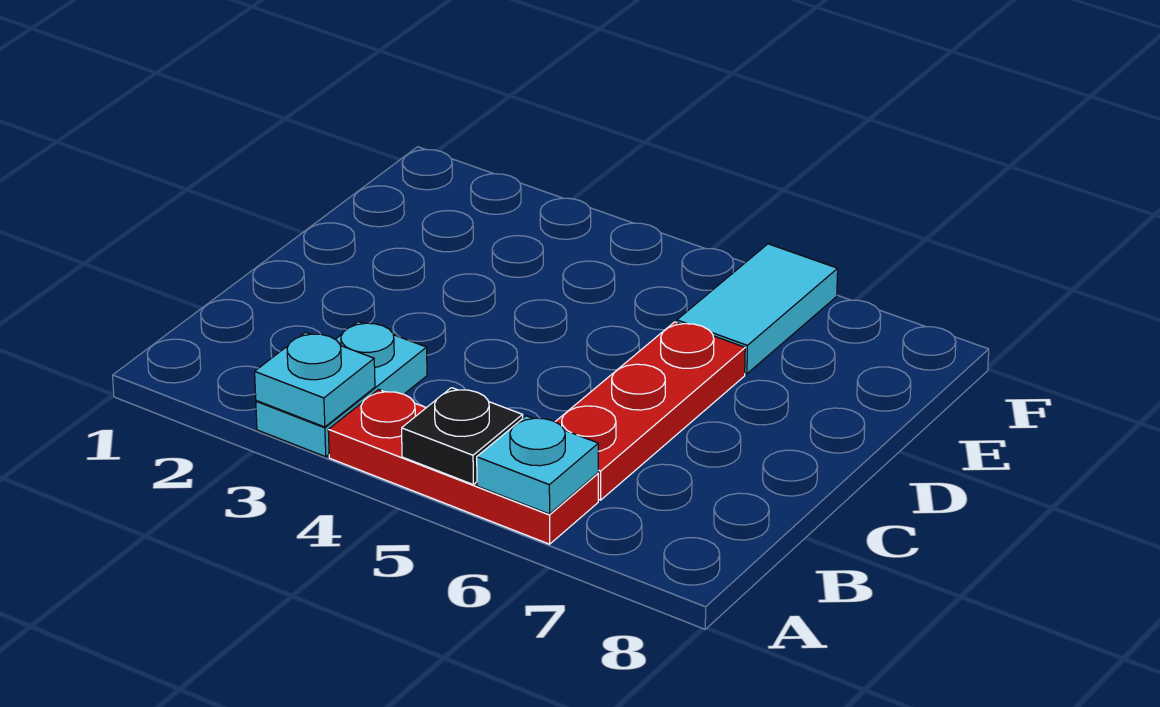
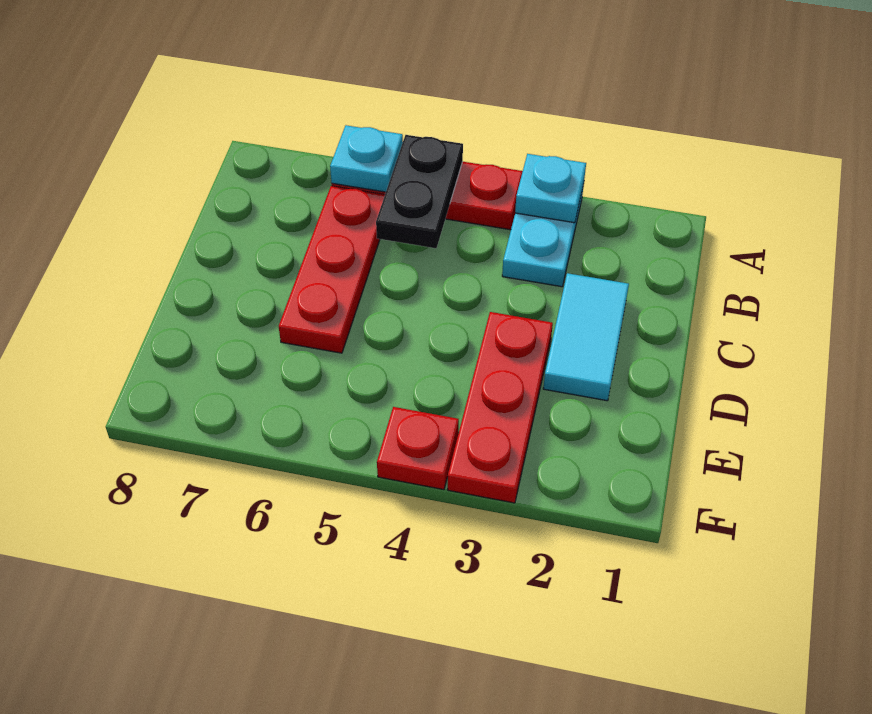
black 1x1 plate [402,388,523,484] -> black 1x2 plate [376,135,463,248]
none -> red 1x3 plate [448,312,553,503]
cyan 1x2 tile [677,244,838,374] -> cyan 1x2 tile moved to [543,273,629,401]
none -> red 1x1 plate [377,407,459,490]

